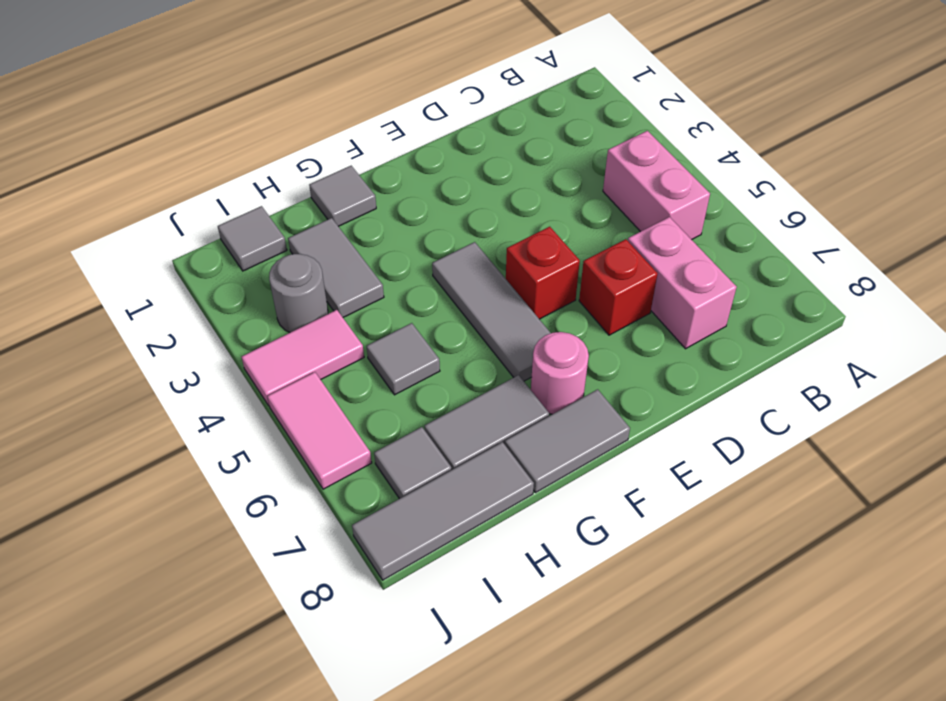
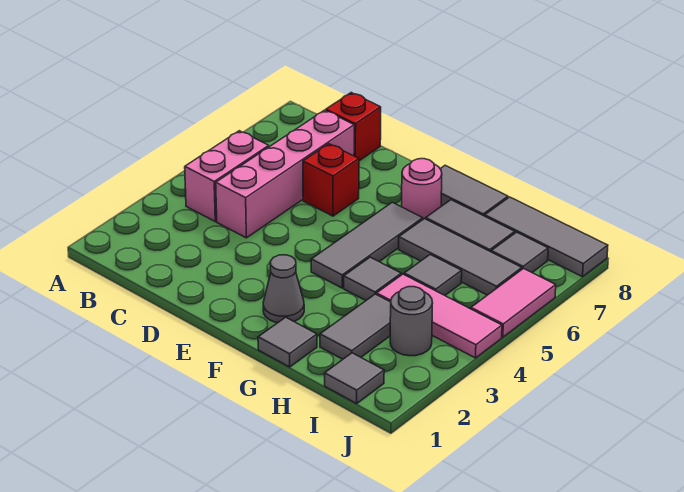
pink 1x2 brick [628,217,737,349] -> pink 1x4 brick [216,110,354,238]
red 1x1 brick [506,227,580,319] -> red 1x1 brick moved to [326,93,381,161]
none -> grey 1x1 cone [263,255,304,323]
none -> grey 1x1 tile [344,257,401,300]
none -> grey 1x3 tile [399,219,522,295]
pink 1x2 tile [242,310,364,406] -> pink 1x3 tile [377,274,502,358]

